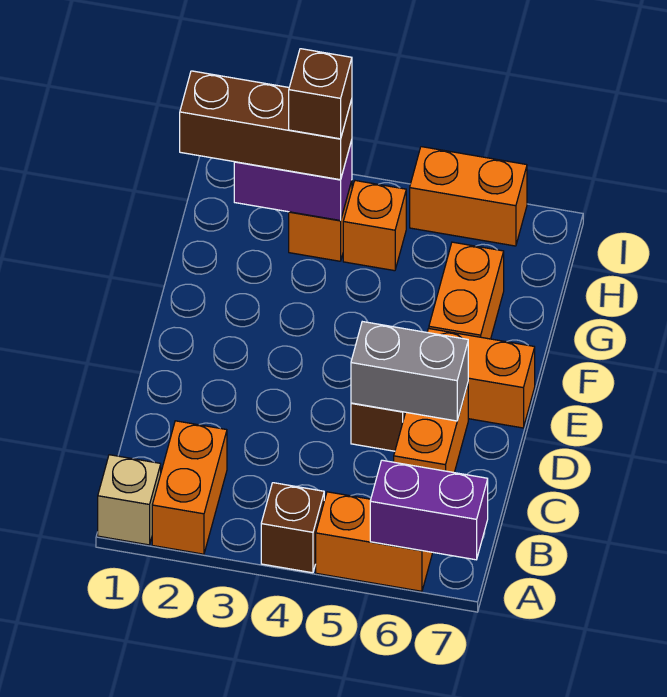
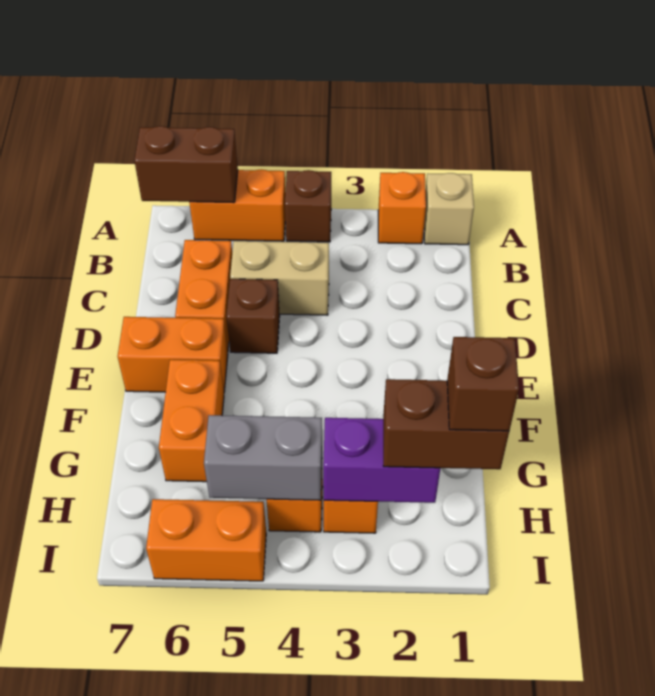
orange 1x2 brick [152,421,227,554] -> orange 1x1 brick [378,172,426,244]
purple 1x2 brick [370,460,488,560] -> brown 1x2 brick [134,126,238,203]
none -> tan 1x2 brick [230,241,329,315]
grey 1x2 brick [351,322,468,421] -> grey 1x2 brick moved to [204,415,322,500]
brown 1x3 brick [180,71,352,180] -> brown 1x2 brick [383,379,509,469]
brown 1x1 brick [289,49,352,139] -> brown 1x1 brick moved to [447,337,519,431]

